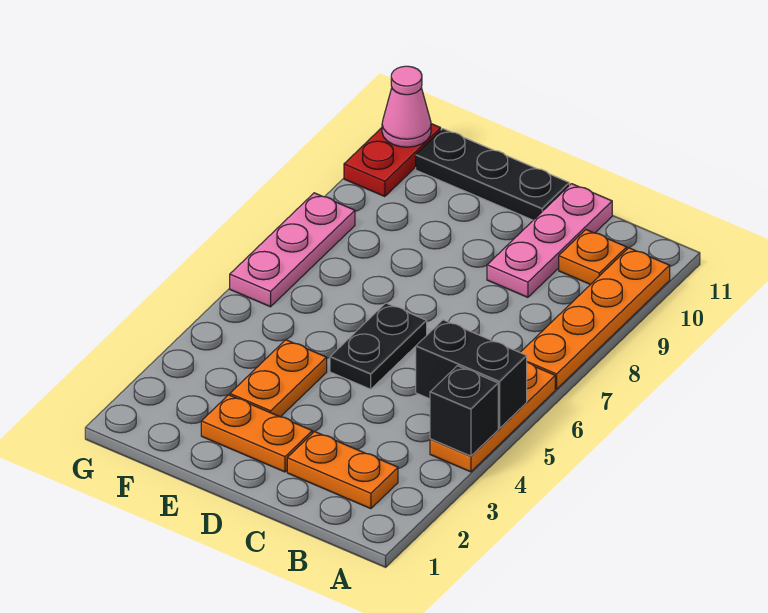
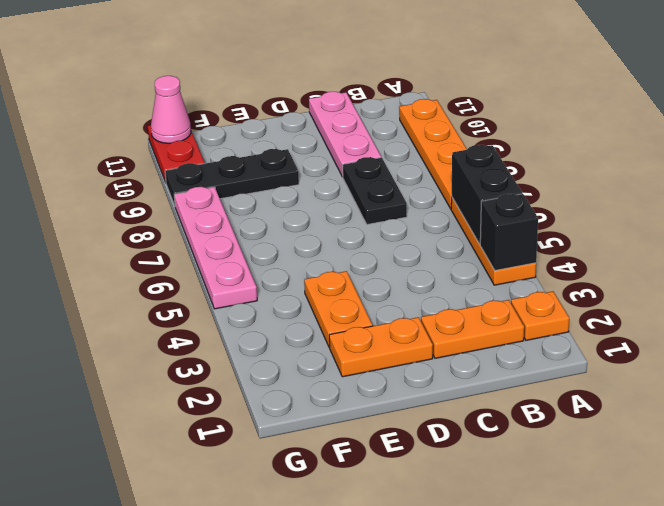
black 1x2 brick [416,320,527,429] -> black 1x2 brick turned to [452,145,522,244]
orange 1x1 plate [559,230,627,285] -> orange 1x1 plate moved to [511,291,569,340]
black 1x2 plate [330,303,427,389] -> black 1x2 plate moved to [343,157,407,224]
black 1x3 plate [416,129,569,220] -> black 1x3 plate moved to [165,149,299,205]
pink 1x3 plate [230,193,355,307] -> pink 1x4 plate [174,187,257,309]

